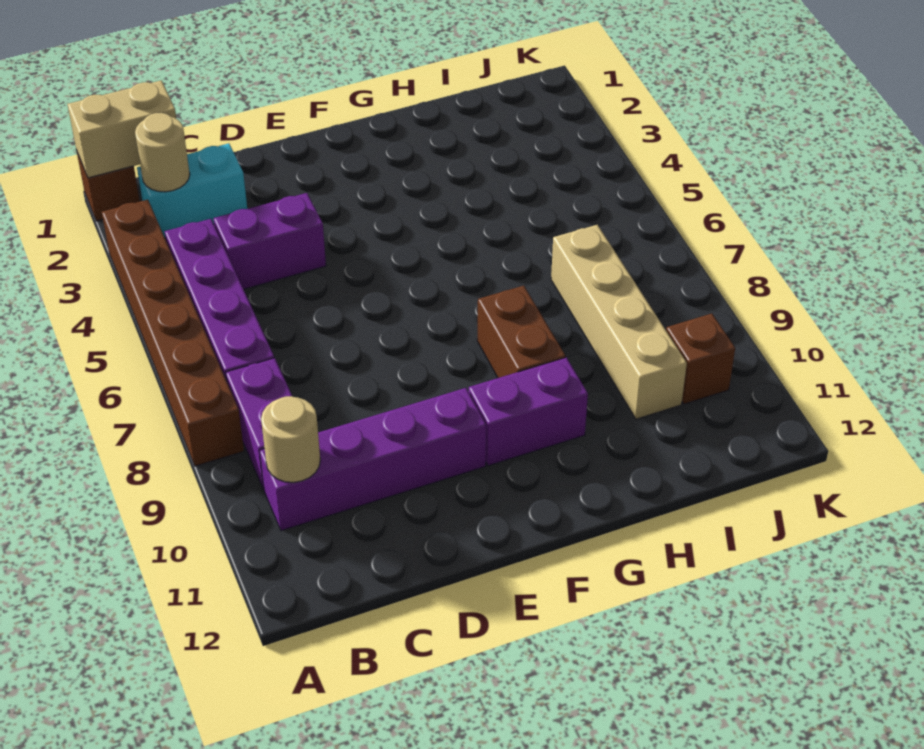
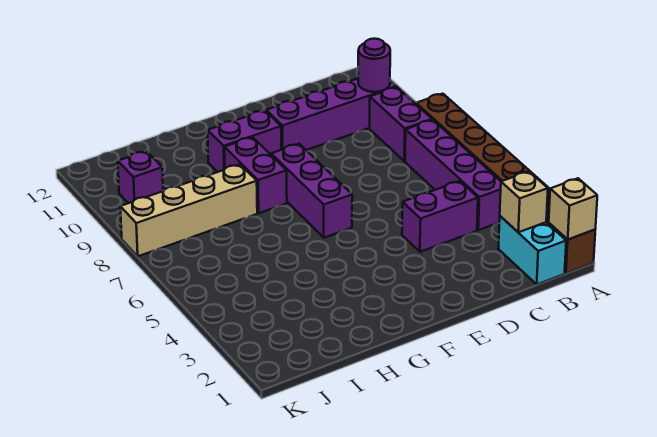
tan 1x2 brick [67,80,176,178] -> tan 1x1 brick [549,178,597,239]
cyan 1x2 brick [137,143,247,237] -> cyan 1x2 brick turned to [498,216,566,284]
tan 1x1 round brick [135,113,190,192] -> tan 1x1 brick [500,171,548,232]
tan 1x1 round brick [261,396,320,482] -> purple 1x1 round brick [358,39,390,92]
none -> purple 1x3 brick [271,144,352,238]
brown 1x2 brick [477,286,565,378] -> purple 1x2 brick [224,137,287,213]
tan 1x4 brick [551,225,687,419] -> tan 1x4 brick turned to [120,165,257,256]
brown 1x1 brick [666,314,735,404] -> purple 1x1 brick [118,151,163,203]

